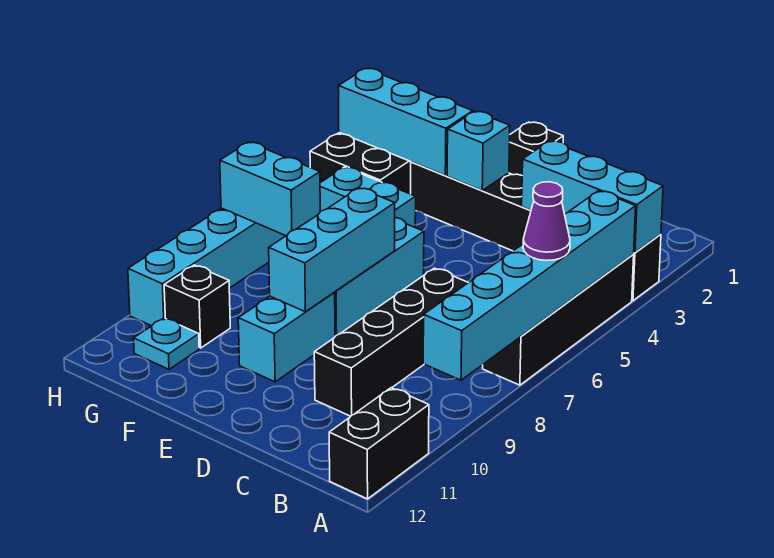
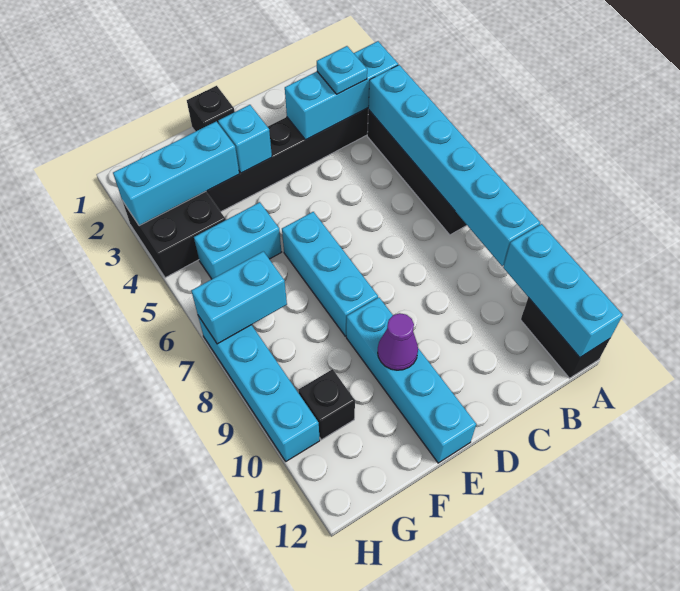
purple 1x1 cone [523,182,570,261] -> purple 1x1 cone moved to [378,313,418,370]
black 1x4 brick [314,268,468,416] -> none
cyan 1x3 brick [269,188,395,312] -> cyan 1x3 brick moved to [503,224,623,358]
cyan 1x2 brick [238,293,335,382] -> cyan 1x4 brick [346,297,476,463]
cyan 1x1 plate [134,318,199,369] -> cyan 1x1 plate moved to [317,46,367,94]

